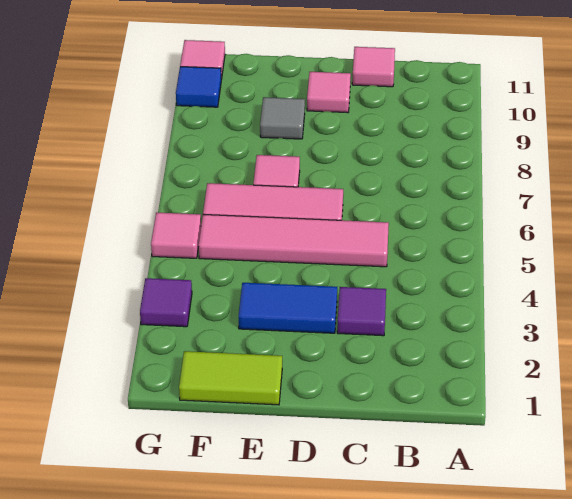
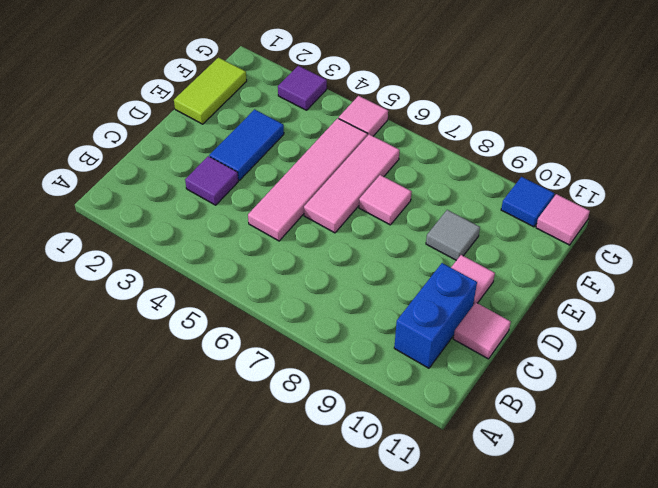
none -> blue 1x2 brick [394,263,477,368]

